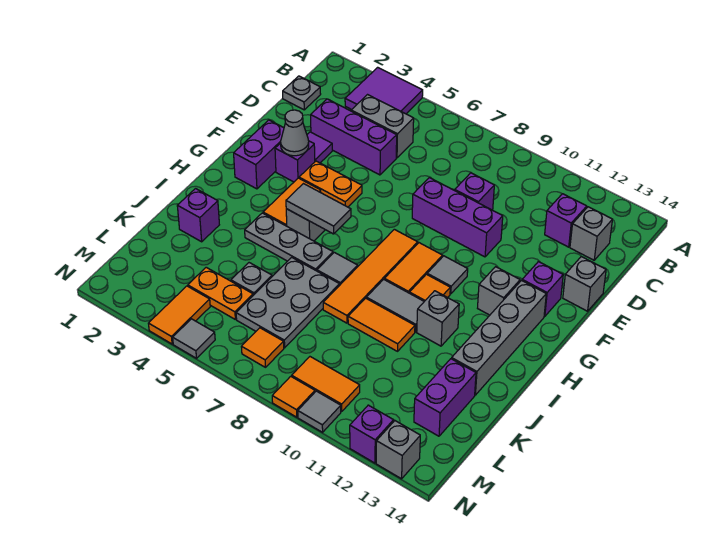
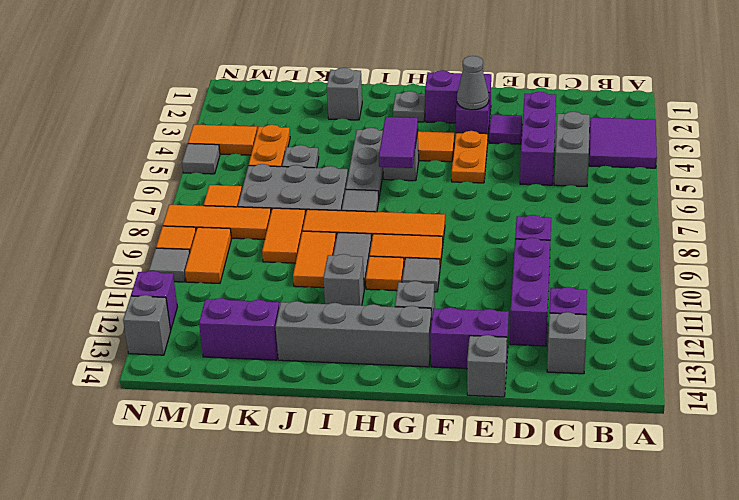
grey 1x1 plate [283,76,321,110] -> grey 1x1 plate moved to [393,91,425,122]
purple 1x3 brick [412,178,503,257] -> purple 1x3 brick moved to [510,238,550,346]
purple 1x1 brick [522,262,563,316] -> purple 1x2 brick [430,307,509,369]
grey 1x2 tile [286,184,351,234] -> purple 1x2 tile [379,117,418,168]
purple 1x1 brick [177,189,219,242] -> grey 1x1 brick [327,68,362,120]
none -> orange 1x2 tile [262,208,306,263]
none -> orange 1x3 tile [163,205,271,239]

